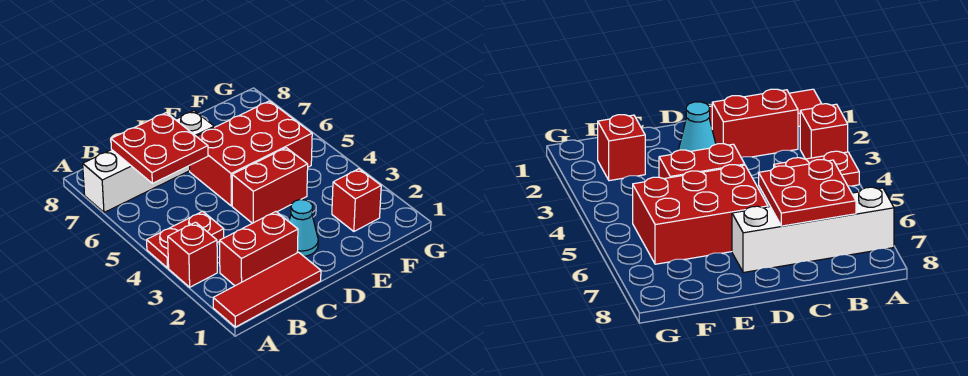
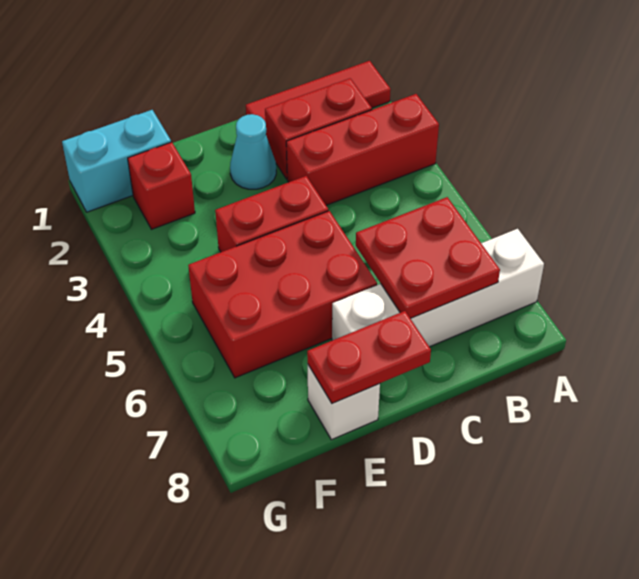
red 1x1 brick [168,222,217,287] -> red 1x3 brick [286,94,439,205]
red 1x2 plate [147,211,224,268] -> red 1x2 plate moved to [307,311,431,403]
none -> white 1x1 brick [308,365,380,440]
none -> cyan 1x2 brick [62,110,171,212]

